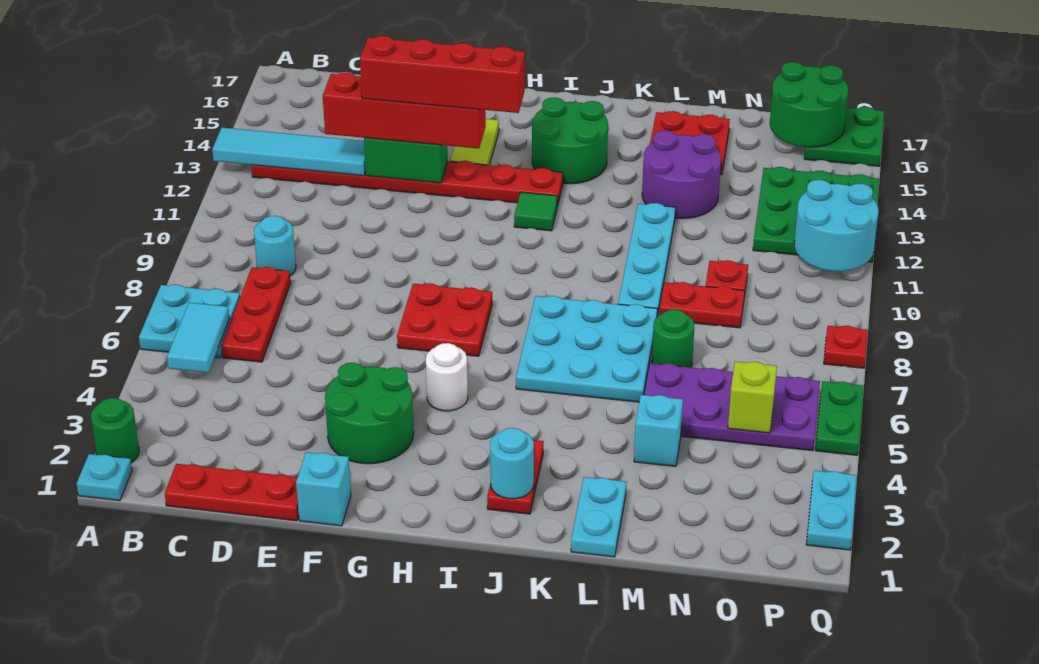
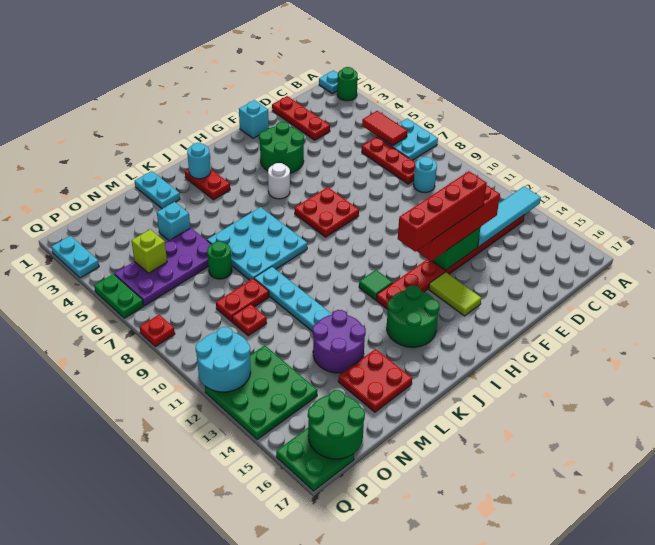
cyan 1x2 tile [167,303,229,373] -> red 1x2 tile [362,111,407,146]
red 1x3 plate [165,464,299,521] -> red 1x3 plate turned to [272,96,330,140]

